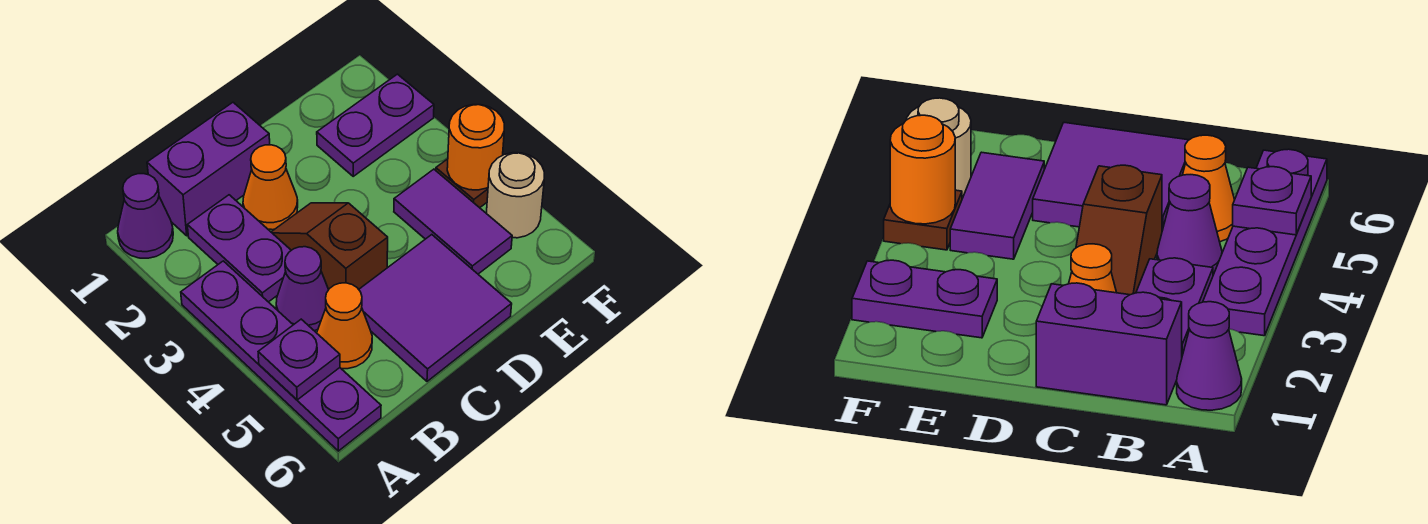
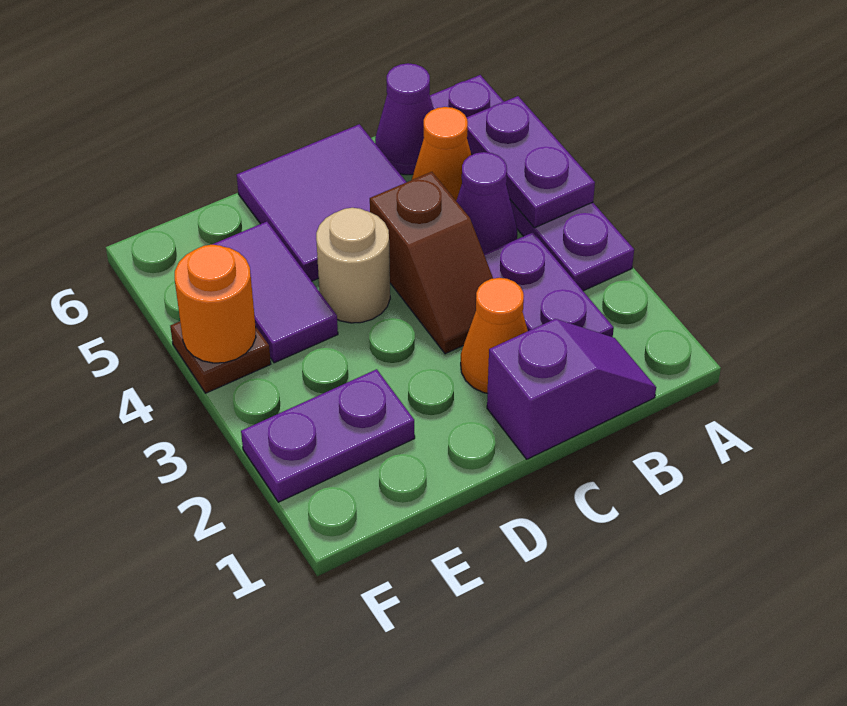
purple 1x1 cone [118,174,173,258] -> purple 1x1 cone moved to [375,63,434,175]
purple 1x1 plate [258,319,340,400] -> purple 1x2 plate [466,96,595,228]
purple 1x2 brick [147,102,270,236] -> purple 1x2 slope [487,319,656,459]
tan 1x1 round brick [487,153,544,238] -> tan 1x1 round brick moved to [316,208,390,323]

